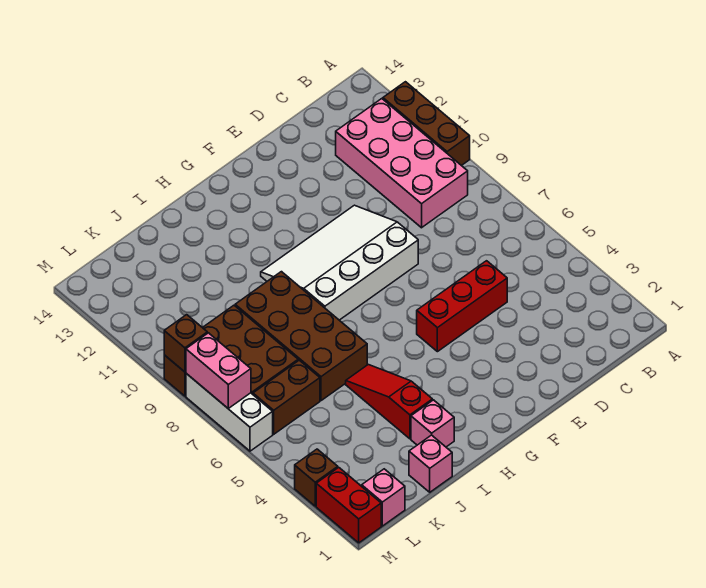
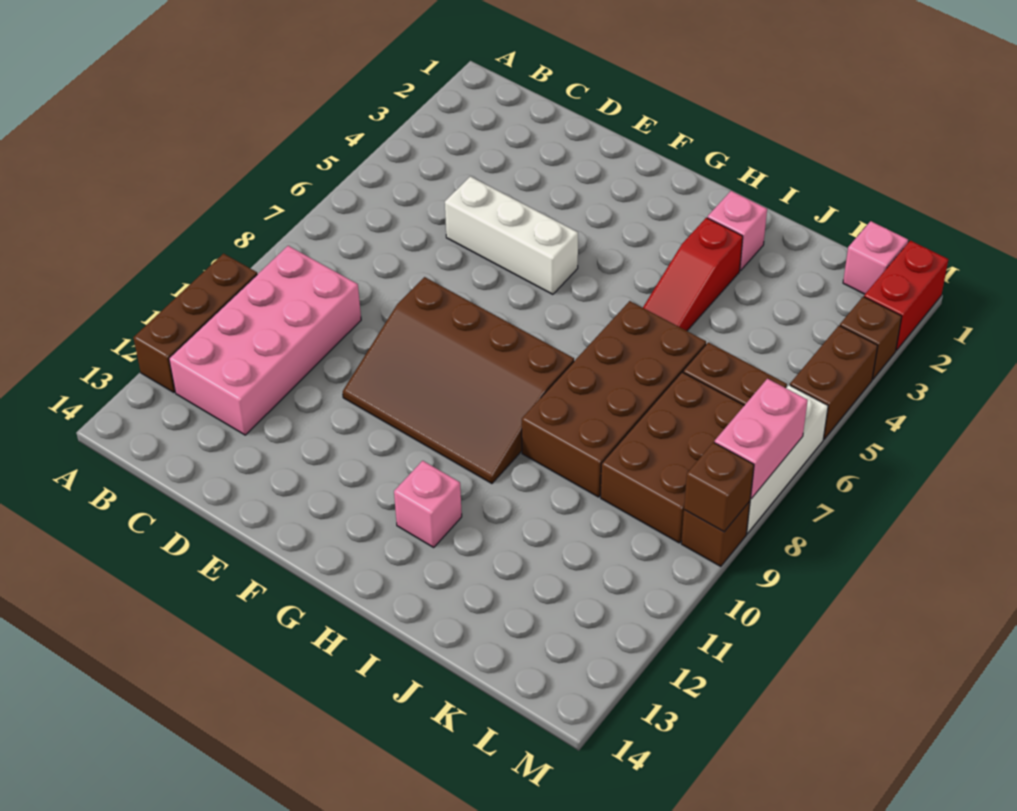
red 1x3 brick [417,261,507,352] -> white 1x3 brick [445,176,578,294]
white 3x4 slope [261,205,418,320] -> brown 3x4 slope [343,277,574,484]
pink 1x1 brick [409,435,452,492] -> pink 1x1 brick moved to [394,461,462,547]
none -> brown 1x2 brick [790,326,878,439]

